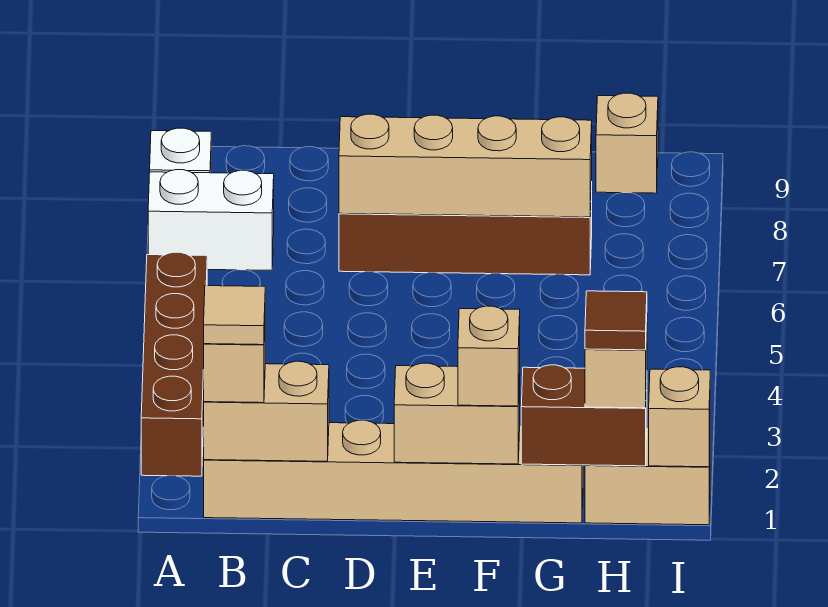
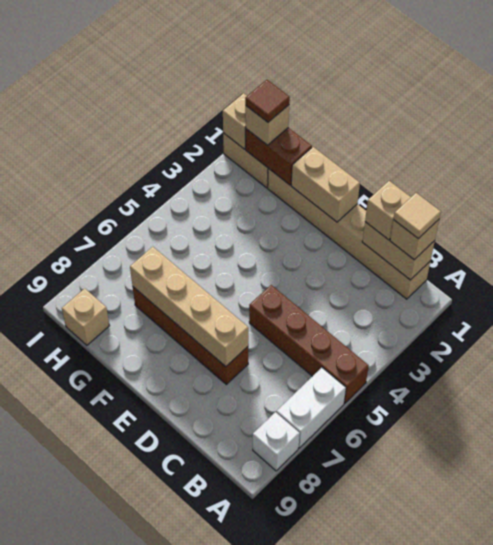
brown 1x4 brick [141,252,207,476] -> brown 1x4 brick turned to [249,285,369,403]
white 1x2 brick [148,170,274,270] -> white 1x2 brick turned to [277,368,346,448]
tan 1x1 brick [458,306,520,406] -> tan 1x1 brick moved to [365,181,411,240]

